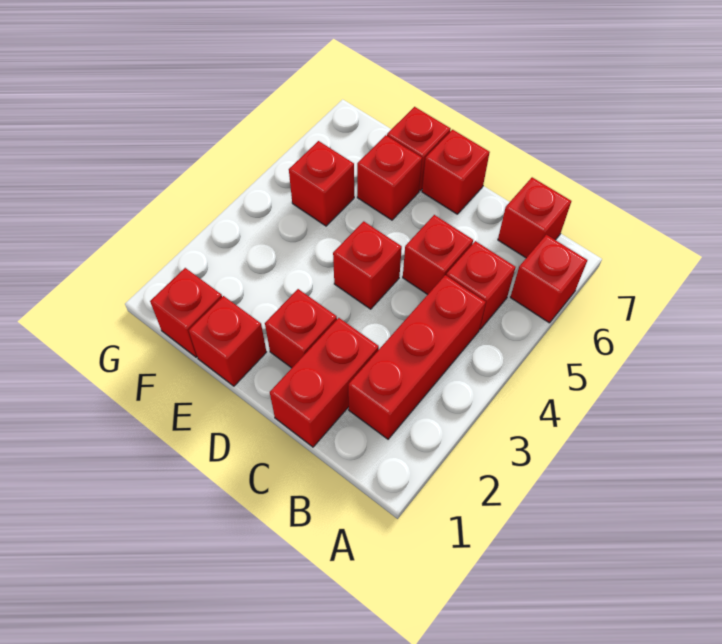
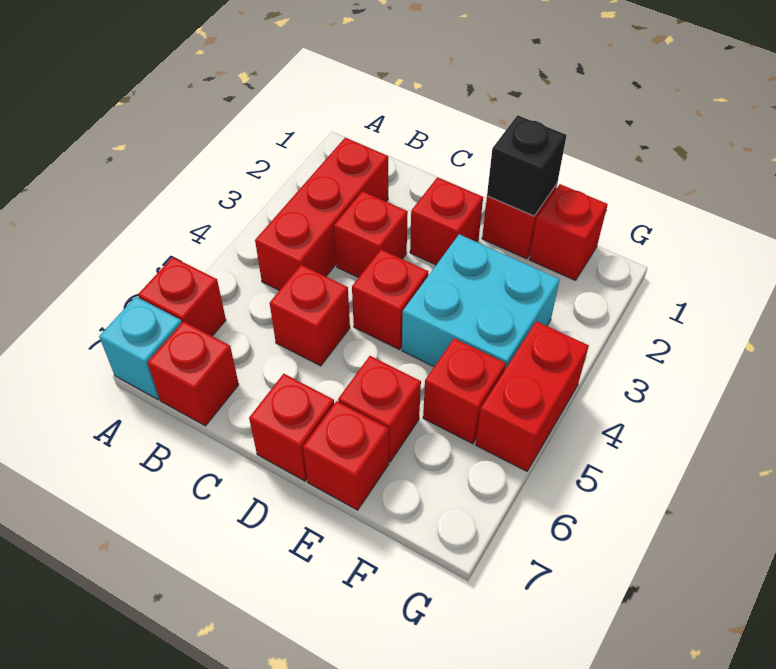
none -> cyan 1x1 brick [99,297,182,399]
red 1x1 brick [446,241,516,329] -> red 1x1 brick moved to [334,191,408,278]
red 1x2 brick [270,318,379,447] -> red 1x2 brick moved to [476,321,589,471]
none -> black 1x1 brick [487,115,566,216]
none -> cyan 2x2 brick [402,234,560,369]

